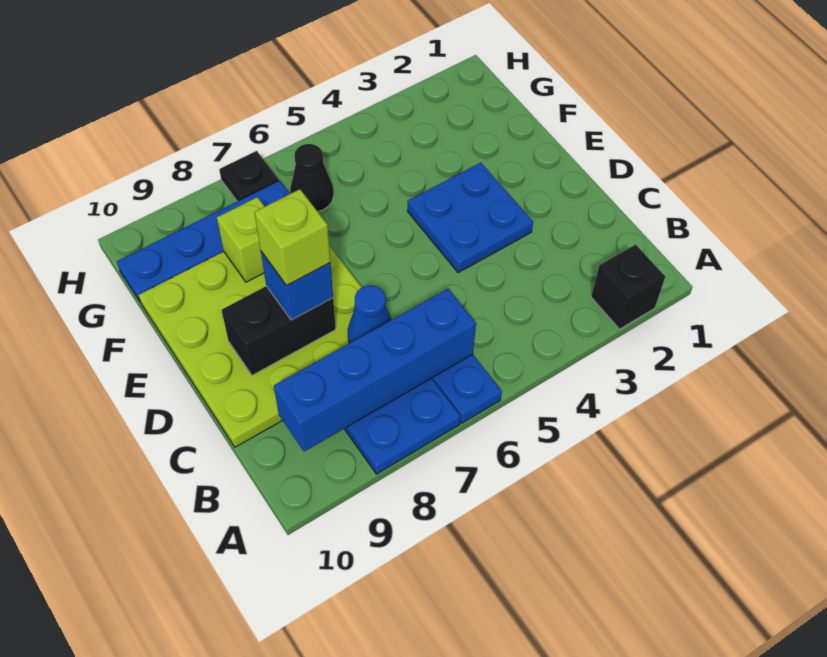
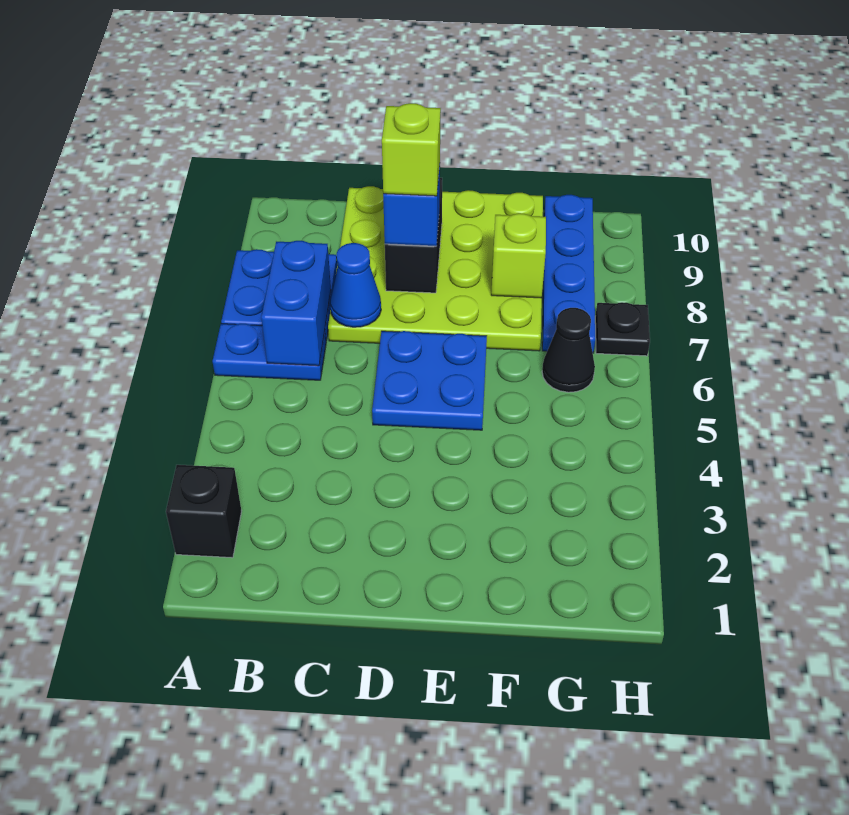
blue 1x4 brick [274,289,476,452] -> blue 1x2 brick [261,241,331,366]
blue 2x2 plate [408,163,533,273] -> blue 2x2 plate moved to [372,331,487,430]

